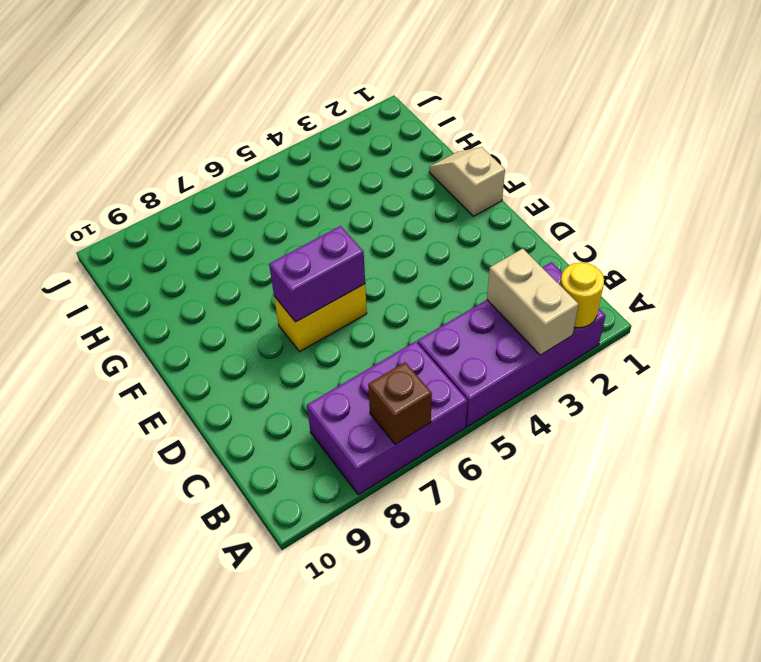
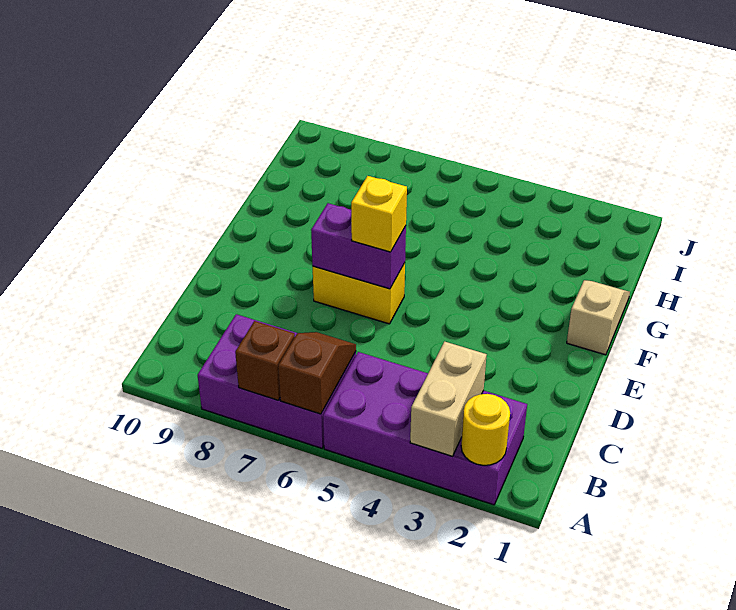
none -> brown 1x2 slope [278,332,356,414]
none -> yellow 1x1 brick [351,176,407,252]

